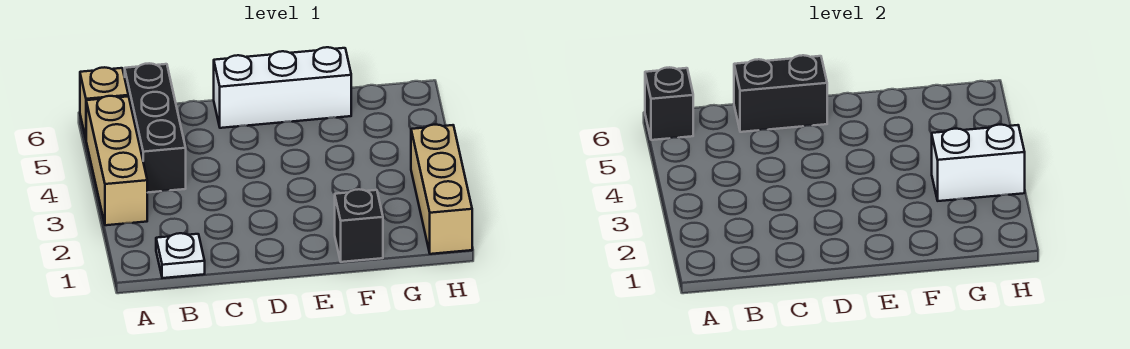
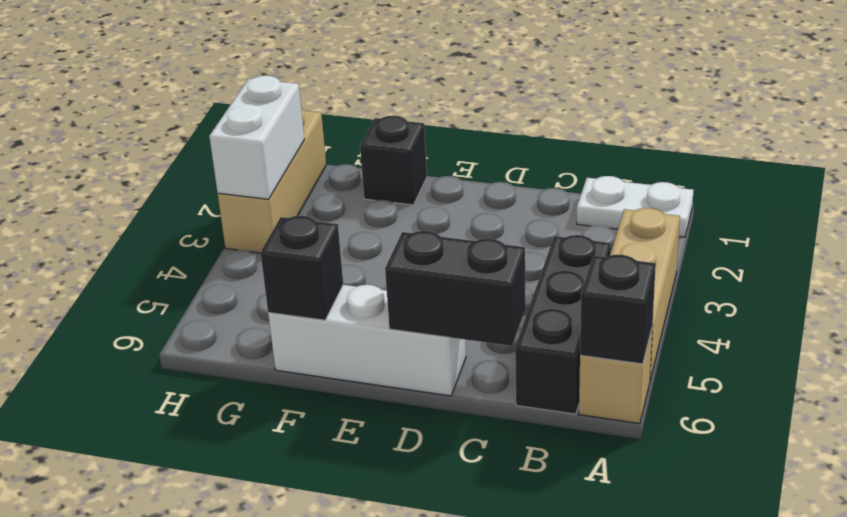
white 1x1 plate [156,233,205,278] -> white 1x2 plate [577,176,693,237]
none -> black 1x1 brick [260,216,343,320]
white 1x2 brick [932,125,1025,201] -> white 1x2 brick turned to [209,76,304,199]

